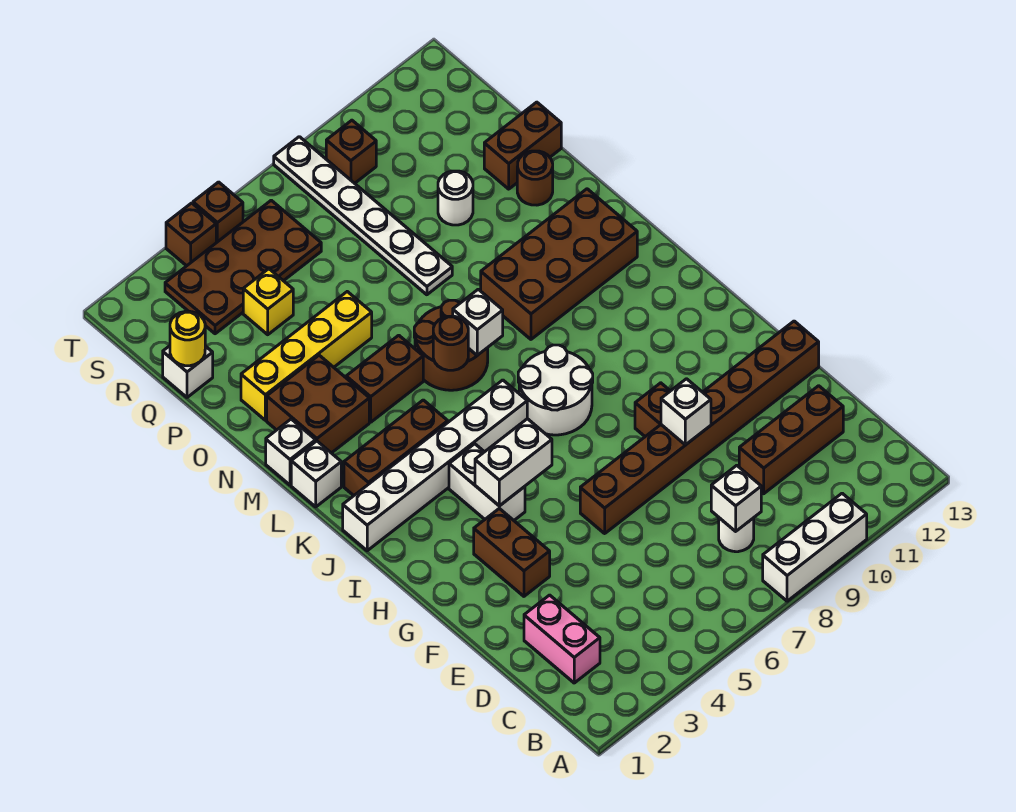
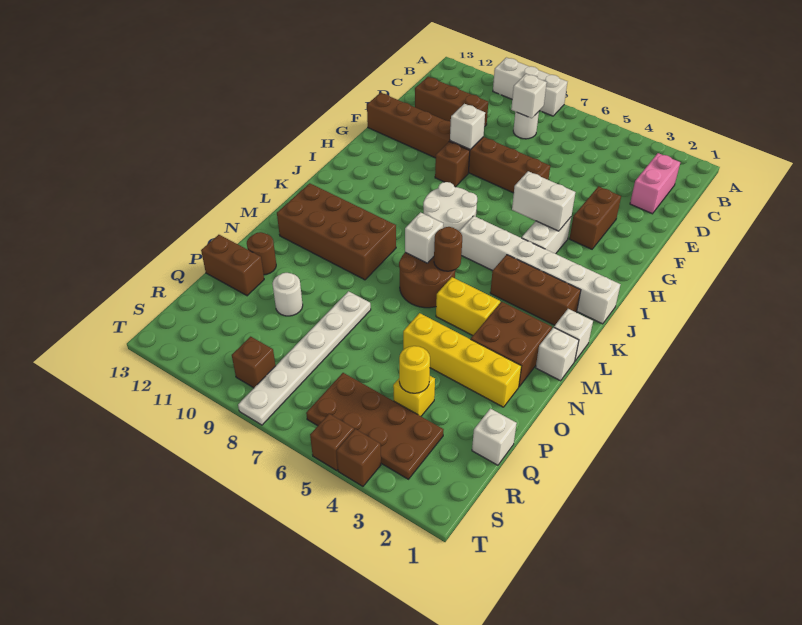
brown 1x2 brick [346,335,423,422] -> yellow 1x2 brick [436,277,500,335]
yellow 1x1 round brick [170,311,205,366] -> yellow 1x1 round brick moved to [399,346,430,393]

